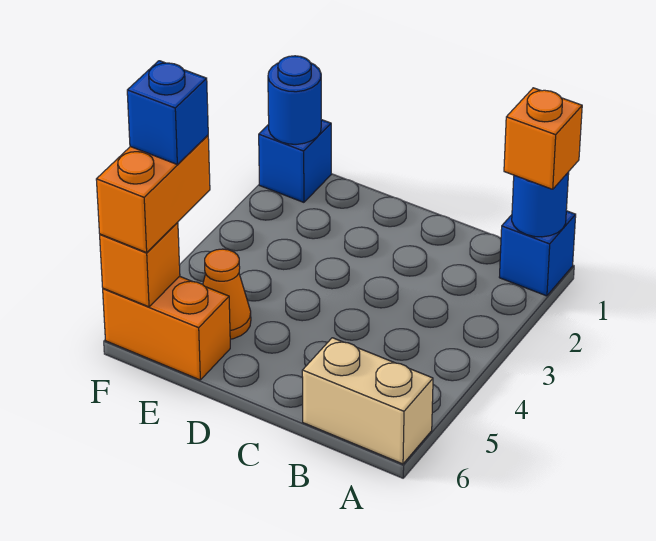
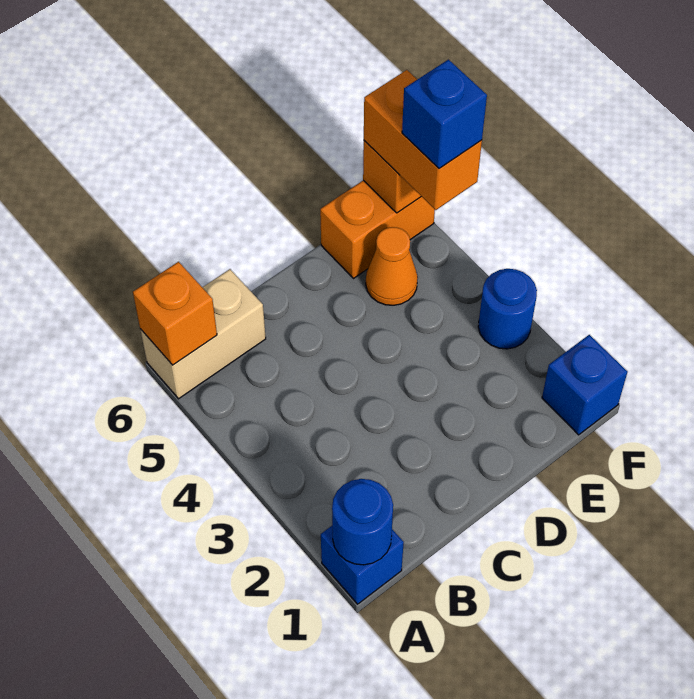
orange 1x1 brick [504,88,582,189] -> orange 1x1 brick moved to [133,262,217,365]
blue 1x1 round brick [268,56,321,144] -> blue 1x1 round brick moved to [478,269,537,349]

